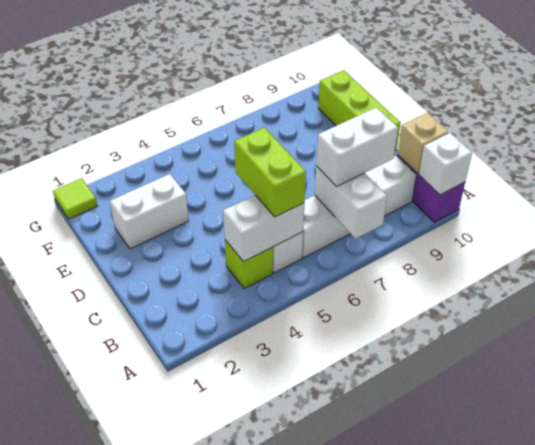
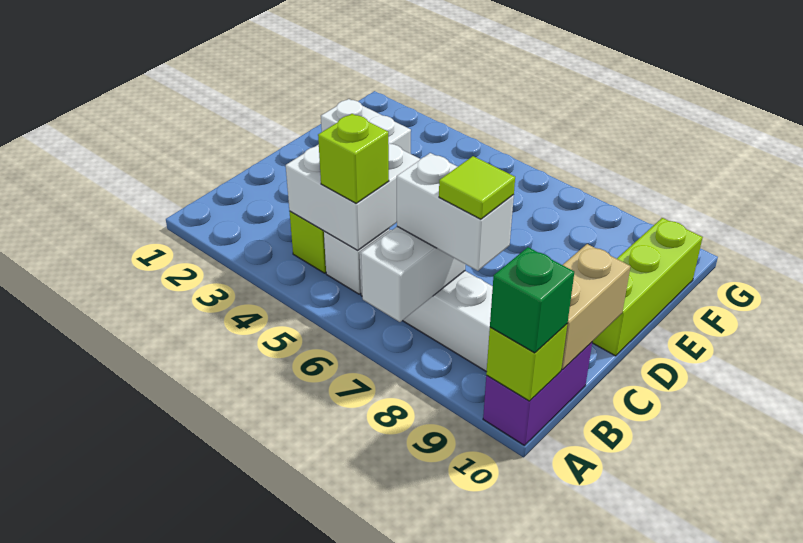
white 1x1 brick [419,133,472,195] -> lime 1x1 brick [486,324,567,401]
none -> green 1x1 brick [490,247,574,353]
white 1x2 brick [223,195,304,262] -> white 2x2 brick [286,143,420,250]
lime 1x2 brick [234,128,306,217] -> lime 1x1 brick [318,114,389,203]
tan 1x1 brick [397,113,449,174] -> tan 1x2 brick [561,244,631,370]
lime 1x1 tile [53,178,97,219] -> lime 1x1 tile moved to [439,156,515,219]

